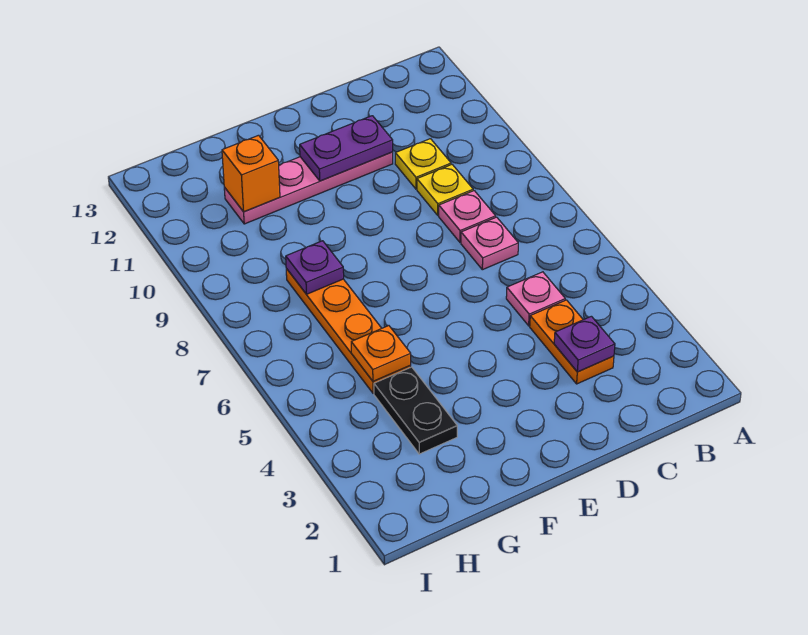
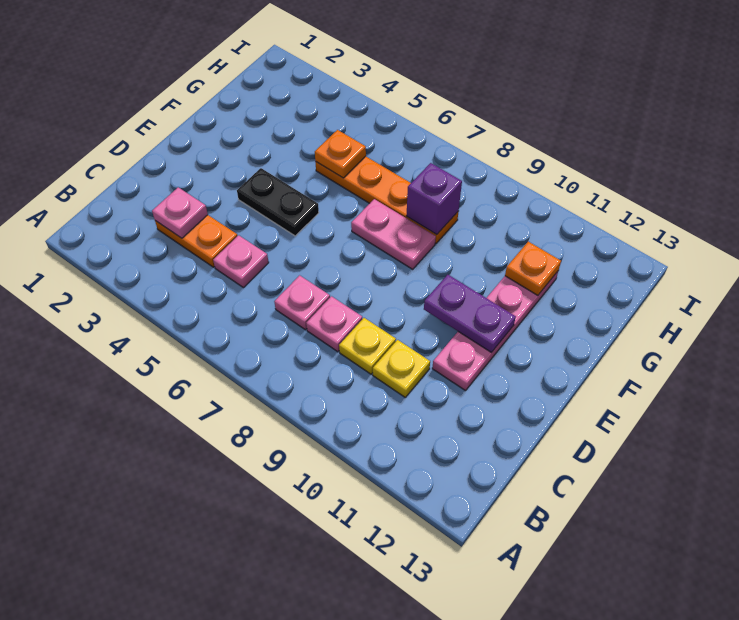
purple 1x1 plate [554,316,615,372] -> pink 1x1 plate [152,187,208,238]
purple 1x2 plate [300,116,393,181] -> purple 1x2 plate turned to [424,275,516,352]
none -> pink 1x2 plate [351,199,436,269]
black 1x2 plate [374,367,457,454] -> black 1x2 plate moved to [237,168,319,236]
purple 1x1 plate [286,241,344,294] -> purple 1x1 brick [407,163,462,235]
orange 1x1 brick [222,135,280,212] -> orange 1x1 plate [505,242,561,295]

